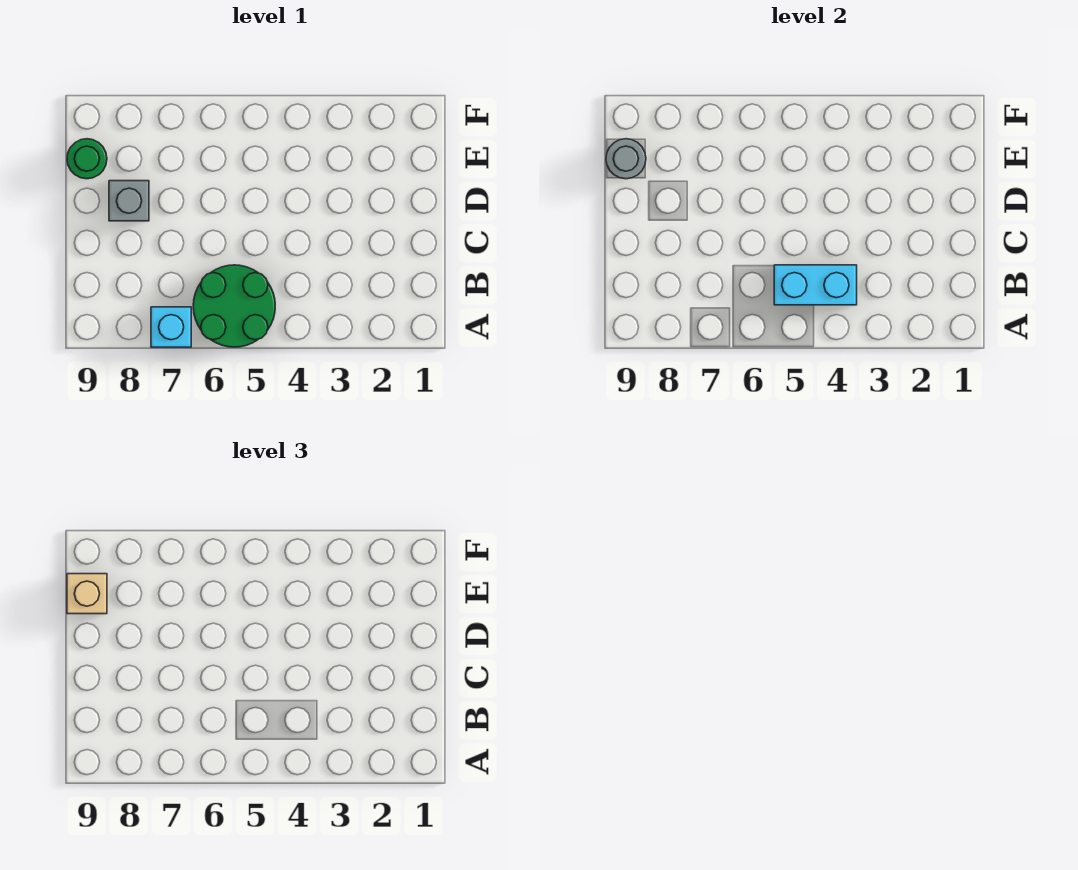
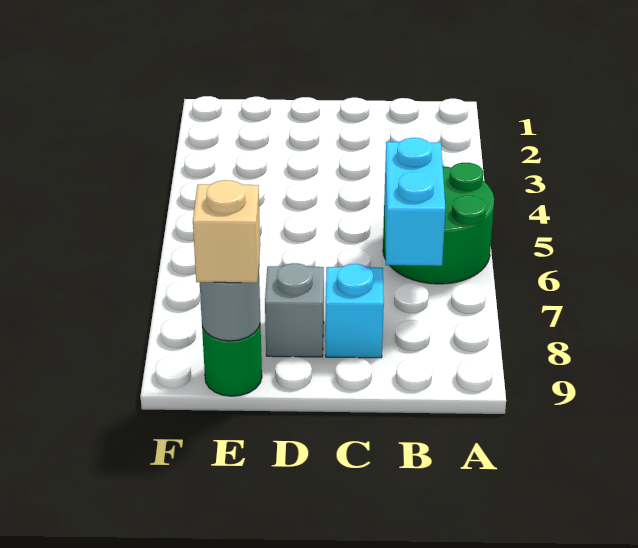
cyan 1x1 brick [151,307,191,347] -> cyan 1x1 brick moved to [326,264,384,358]
cyan 1x2 brick [774,265,857,305] -> cyan 1x2 brick moved to [384,138,445,266]

